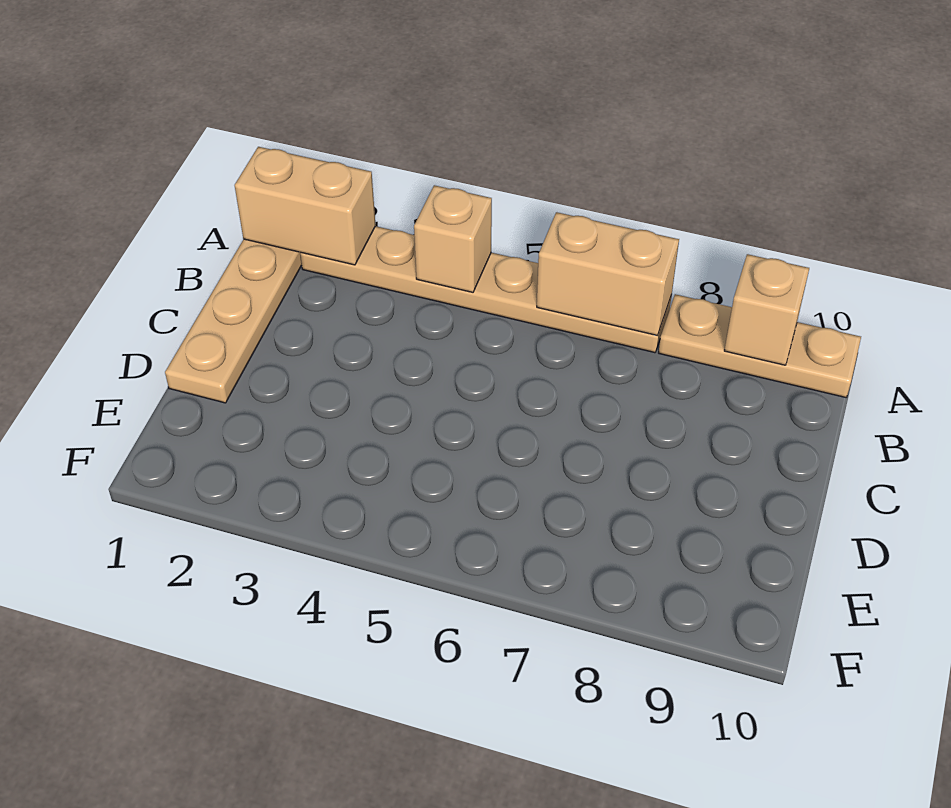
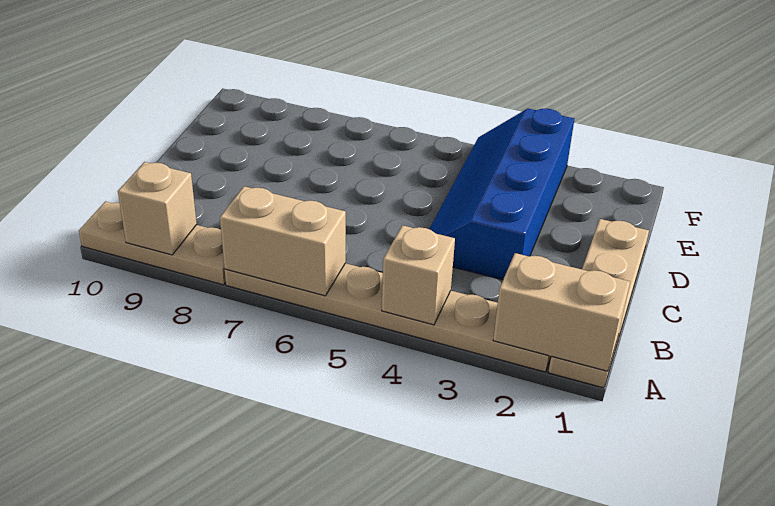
none -> blue 2x4 slope [429,109,574,280]

